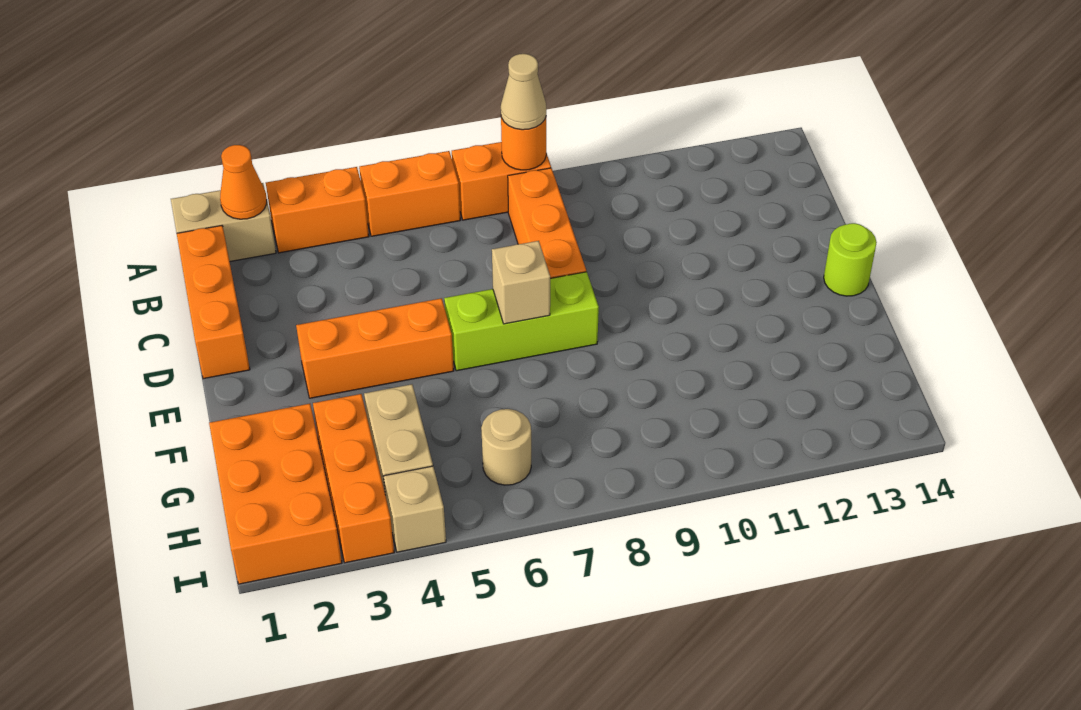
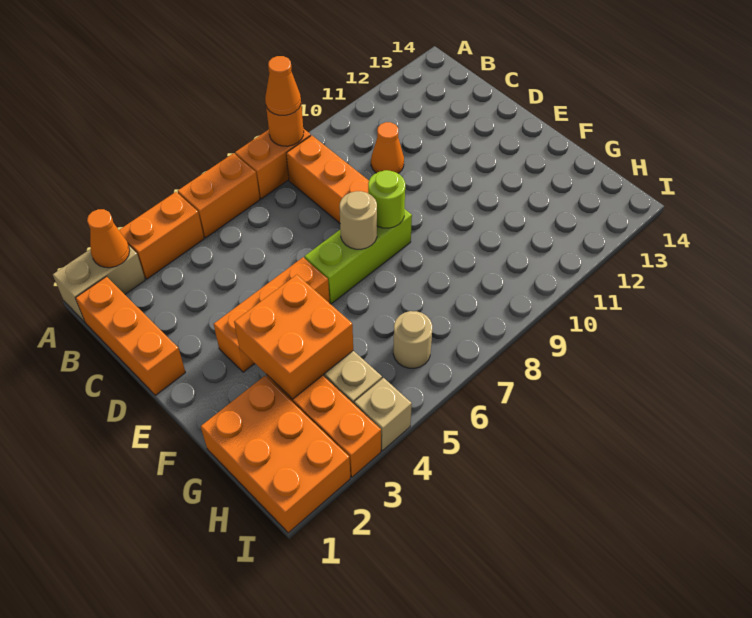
tan 1x1 cone [501,54,546,130] -> orange 1x1 cone [265,56,301,115]
none -> orange 1x1 cone [371,122,404,173]
tan 1x1 brick [492,241,550,324] -> tan 1x1 round brick [339,191,377,249]
lime 1x1 round brick [824,223,877,296] -> lime 1x1 round brick moved to [368,170,405,228]
none -> orange 2x2 brick [234,275,353,399]

